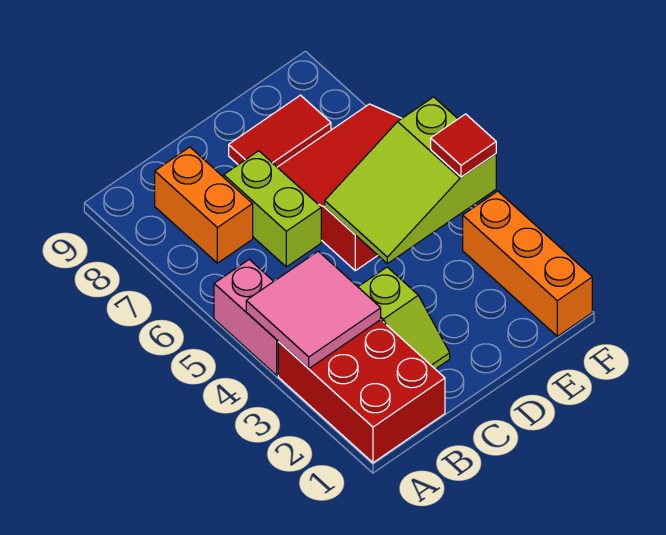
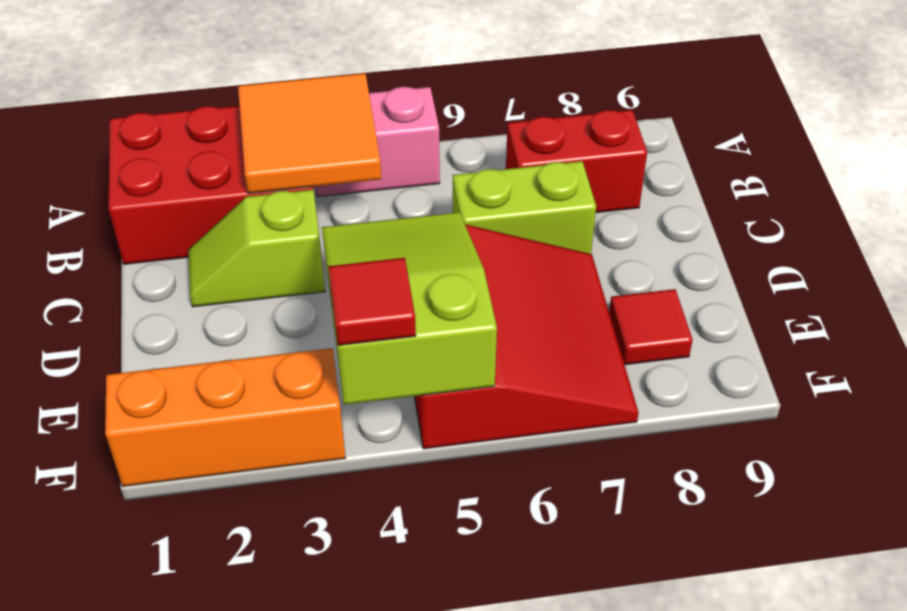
pink 2x2 tile [246,251,381,368] -> orange 2x2 tile [238,73,381,194]
orange 1x2 brick [155,147,253,263] -> red 1x2 brick [506,110,647,213]
red 1x2 tile [229,95,331,167] -> red 1x1 tile [609,289,693,365]

